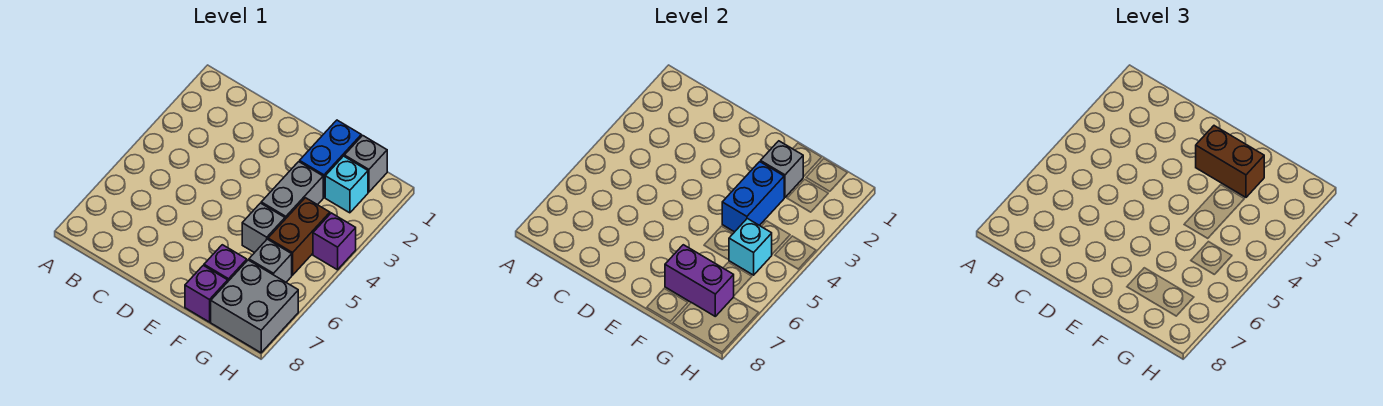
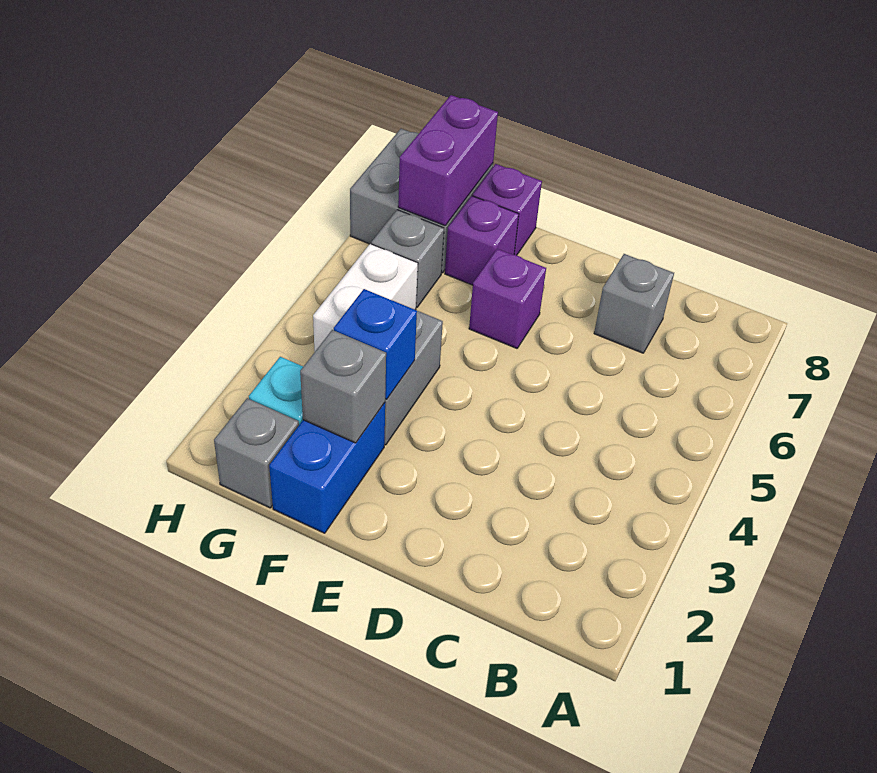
brown 1x2 brick [1196,126,1264,197] -> none
blue 1x2 brick [722,162,784,232] -> blue 1x1 brick [334,289,417,399]
grey 1x1 brick [242,203,285,253] -> grey 1x1 brick moved to [594,254,674,353]
purple 1x2 brick [665,245,734,316] -> purple 1x2 brick turned to [398,95,498,226]
brown 1x2 brick [268,198,330,275] -> white 1x2 brick [313,244,418,352]
cyan 1x1 brick [729,218,772,275] -> none
purple 1x1 brick [313,213,356,270] -> purple 1x1 brick moved to [469,249,546,348]

